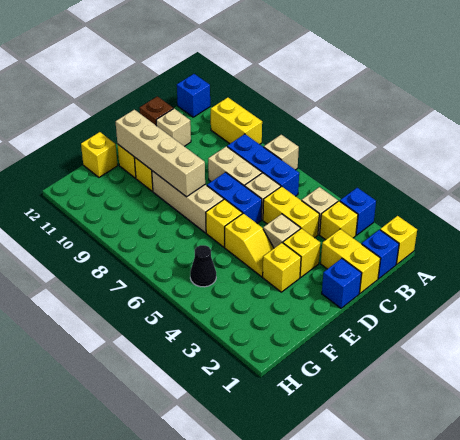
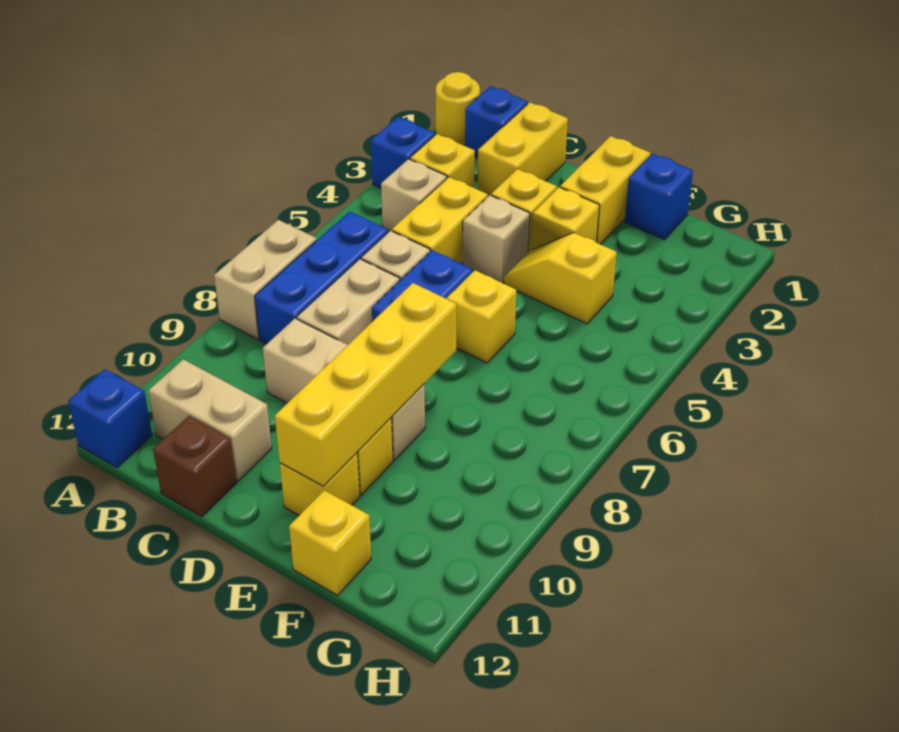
yellow 1x1 brick [380,216,417,264] -> yellow 1x1 round brick [436,72,480,146]
tan 1x1 brick [264,135,299,170] -> tan 1x2 brick [214,220,317,339]
yellow 1x2 brick [211,98,262,144] -> yellow 1x2 brick moved to [560,136,650,244]
tan 1x1 brick [156,109,191,146] -> tan 1x2 brick [148,359,272,481]
blue 1x1 brick [322,258,362,308] -> blue 1x1 brick moved to [625,154,693,240]
yellow 1x2 slope [225,213,274,277] -> yellow 1x2 slope turned to [504,233,617,324]
tan 1x3 brick [152,171,224,233] -> tan 1x3 brick turned to [263,318,425,460]
tan 1x4 brick [116,110,205,197] -> yellow 1x4 brick [275,283,456,487]
black 1x1 cone [190,245,216,287] -> none

